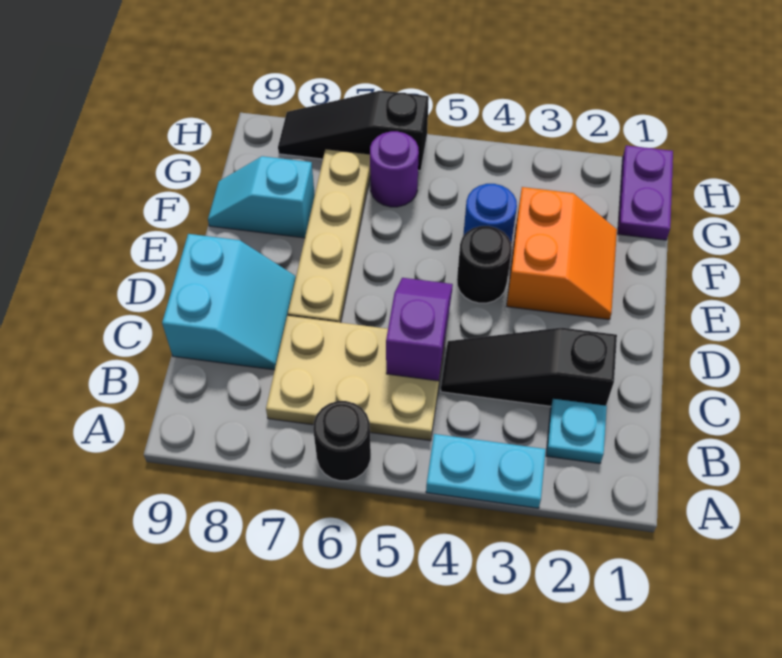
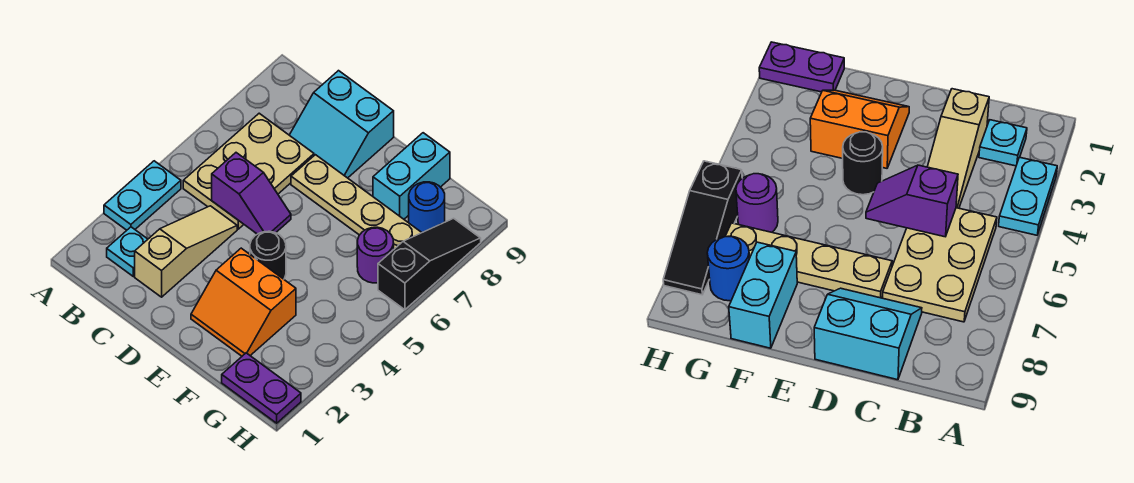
black 1x1 round brick [313,401,371,481] -> none
black 1x3 slope [441,328,617,406] -> tan 1x3 slope [135,206,237,297]
blue 1x1 round brick [463,184,517,243] -> blue 1x1 round brick moved to [409,182,445,232]
cyan 1x2 slope [208,156,315,238] -> cyan 1x2 brick [373,133,450,219]

